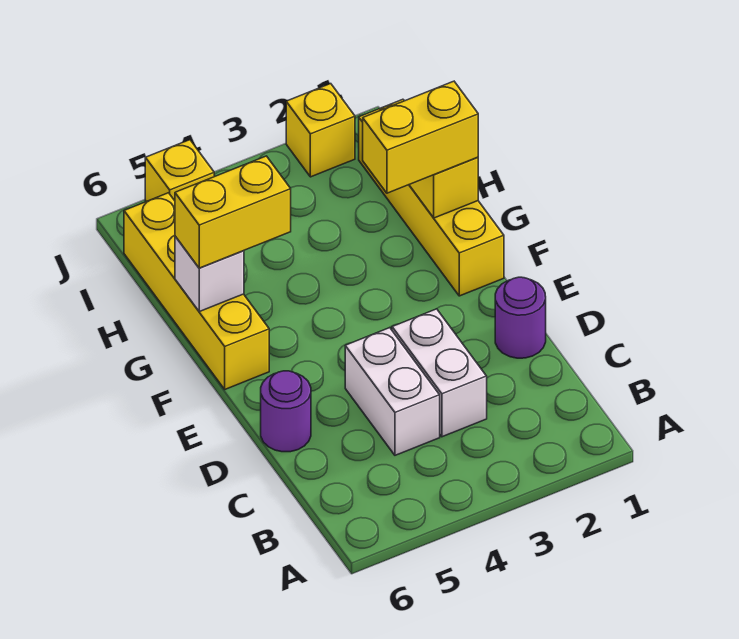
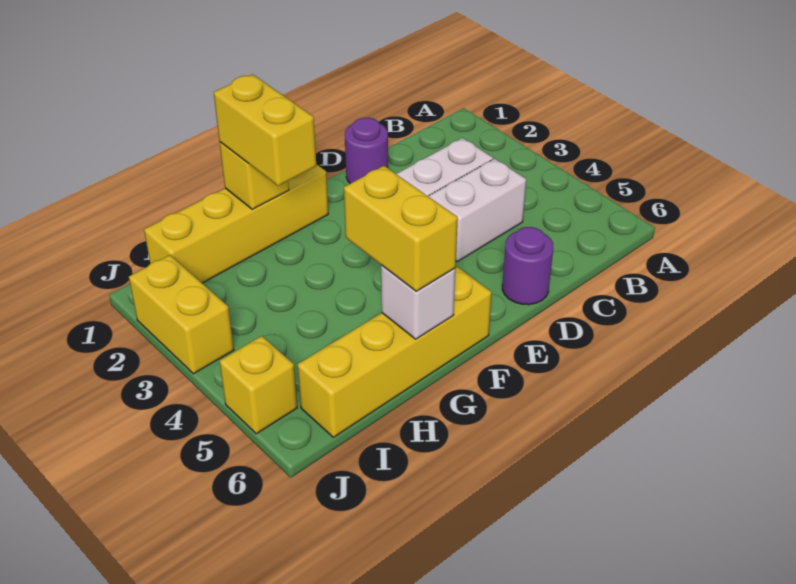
yellow 1x1 brick [286,84,355,177] -> yellow 1x2 brick [129,255,234,374]

